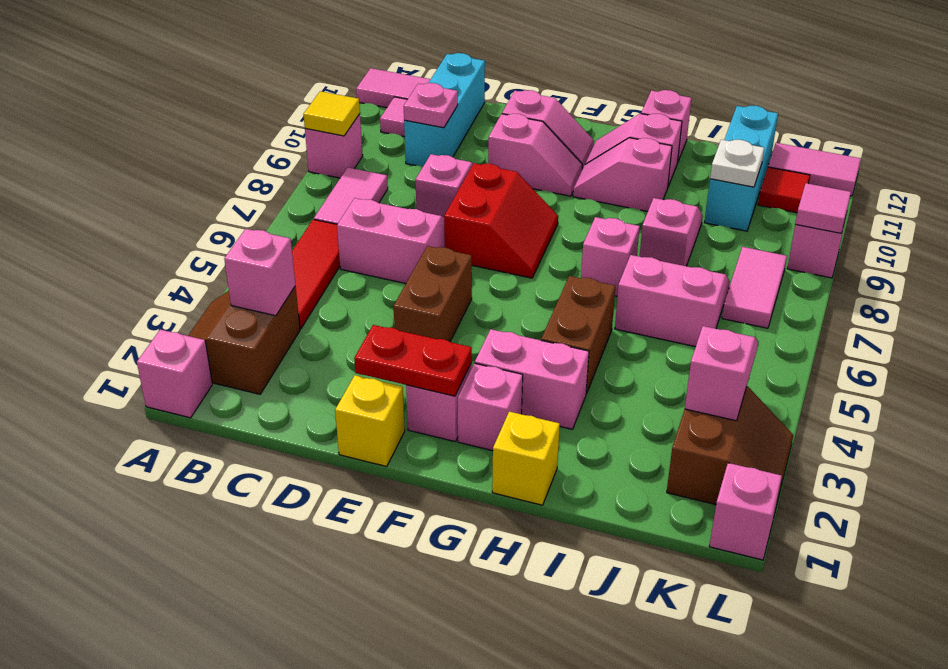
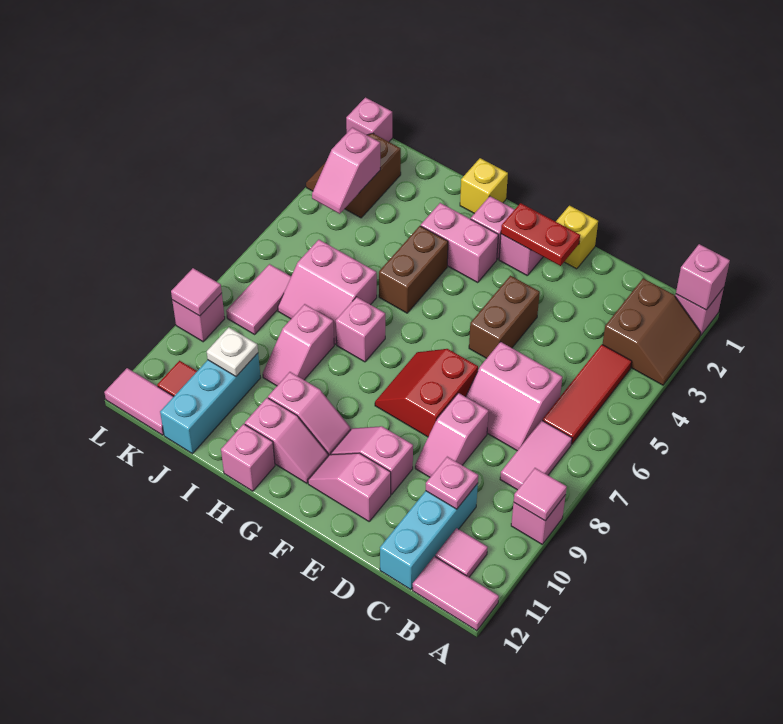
yellow 1x1 tile [303,91,360,136] -> pink 1x1 tile [514,468,567,521]
pink 1x1 brick [224,229,295,316] -> pink 1x1 brick moved to [676,244,730,310]

